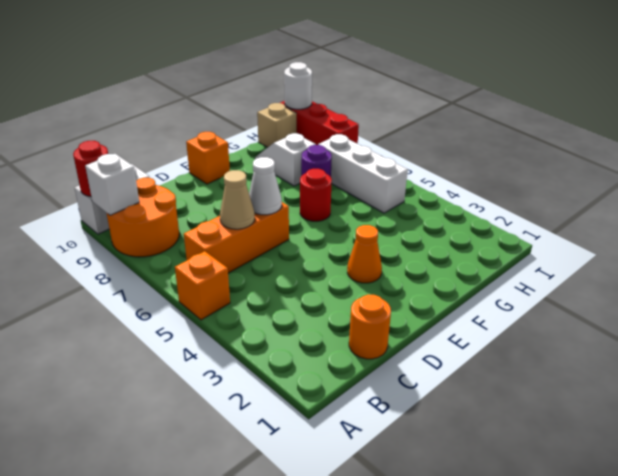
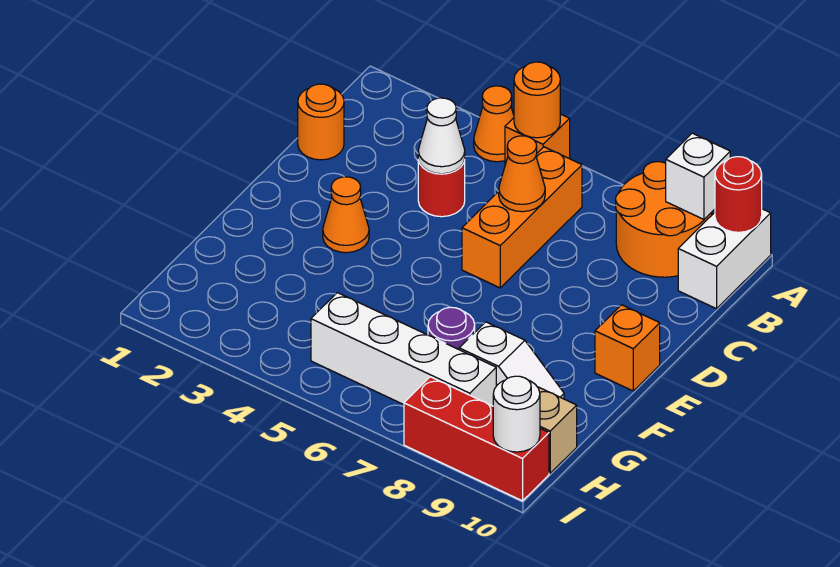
none -> orange 1x1 cone [474,86,514,162]
none -> orange 1x1 round brick [514,62,560,138]
tan 1x1 cone [220,170,255,229] -> orange 1x1 cone [499,136,545,212]
white 1x1 cone [249,157,282,215] -> white 1x1 cone moved to [418,98,465,174]
red 1x1 round brick [300,169,332,221] -> red 1x1 round brick moved to [418,160,465,217]
white 1x3 brick [318,134,408,213] -> white 1x4 brick [311,293,496,406]

